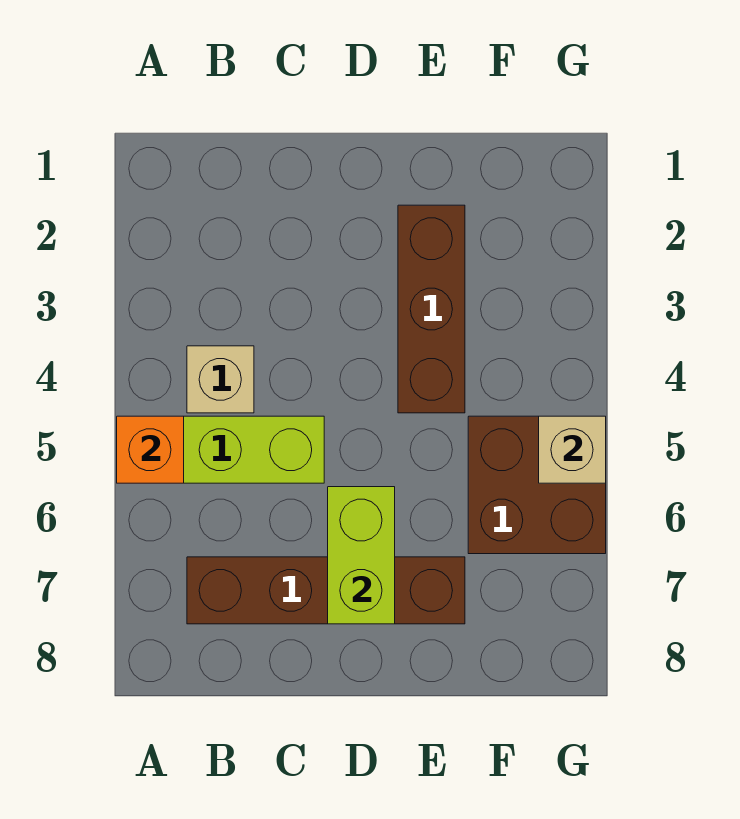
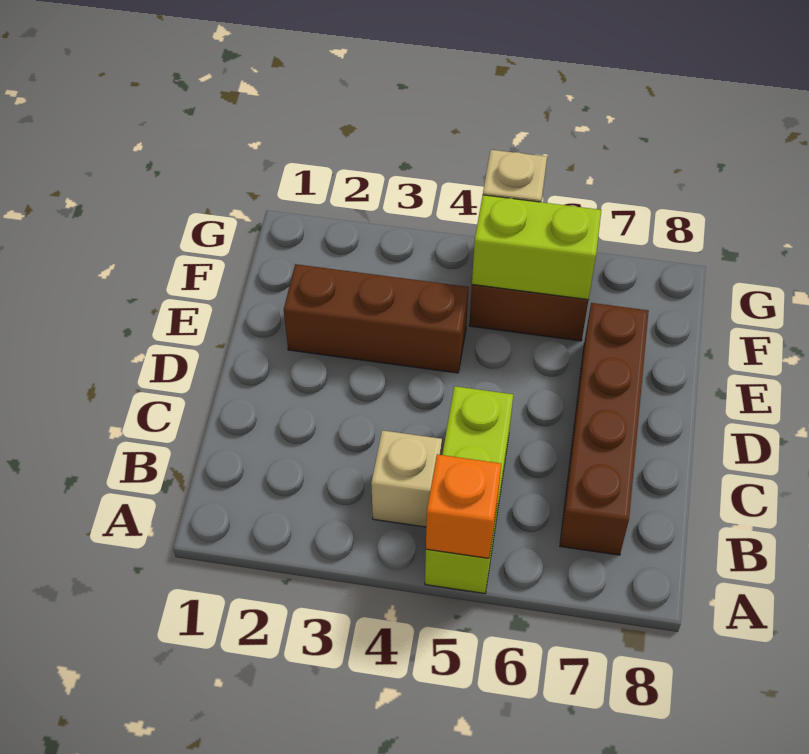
lime 1x2 brick [328,487,395,624] -> lime 1x2 brick moved to [472,195,601,300]

